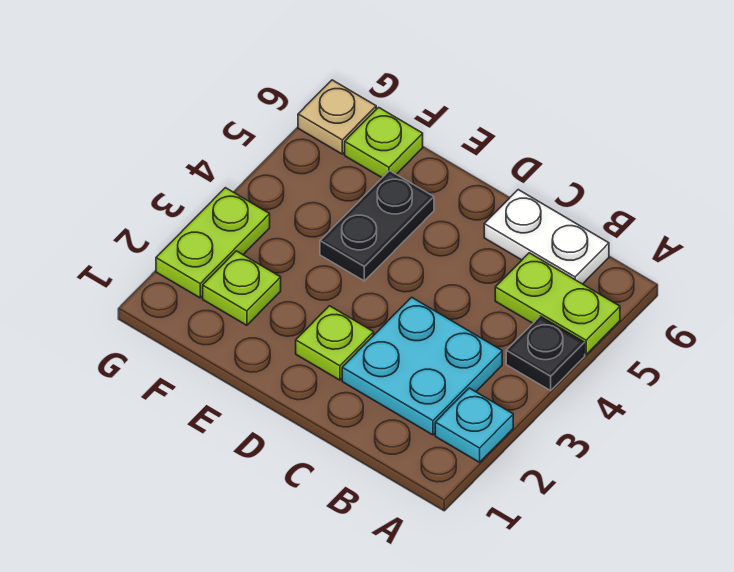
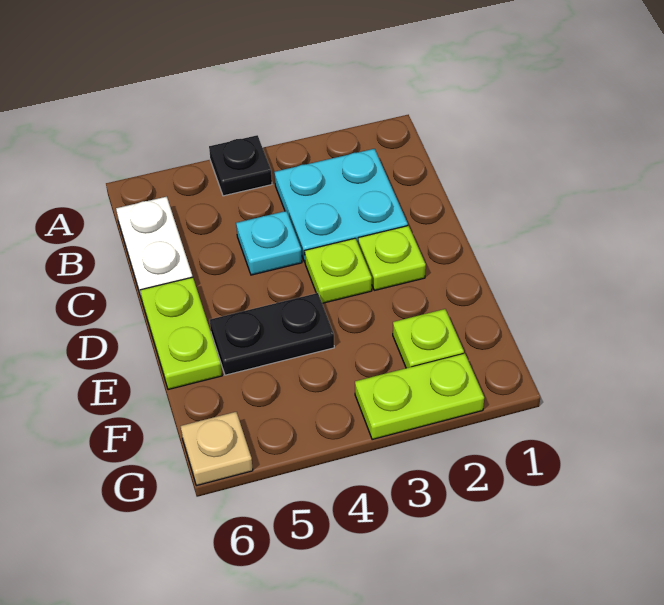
cyan 1x1 plate [435,388,513,462] -> cyan 1x1 plate moved to [236,211,302,275]
lime 1x2 plate [495,253,620,355] -> lime 1x2 plate moved to [140,277,222,390]
lime 1x1 plate [345,107,423,178] -> lime 1x1 plate moved to [305,238,372,303]

